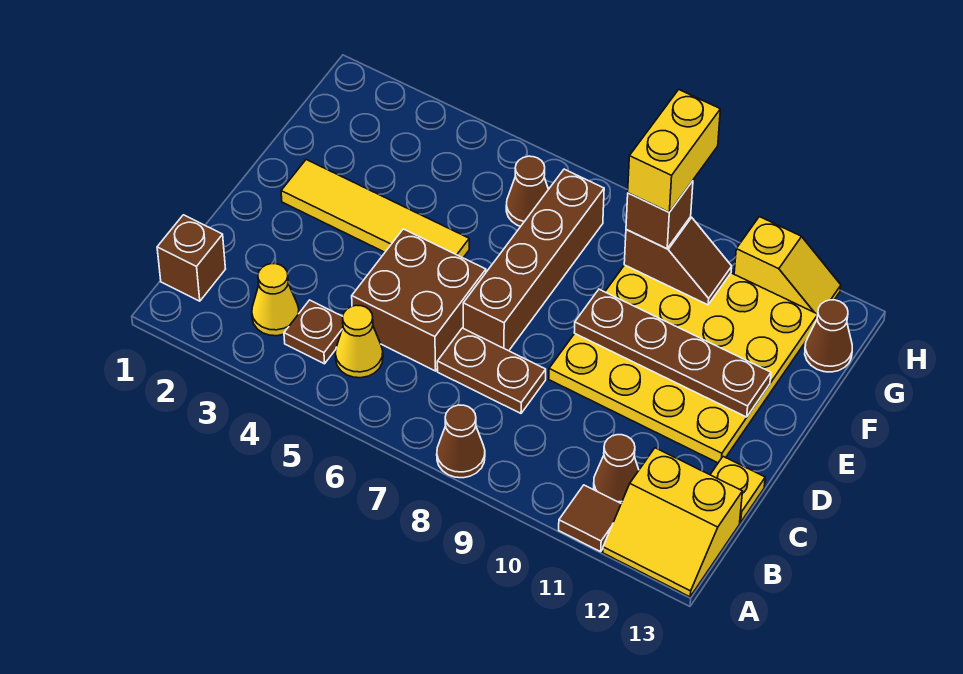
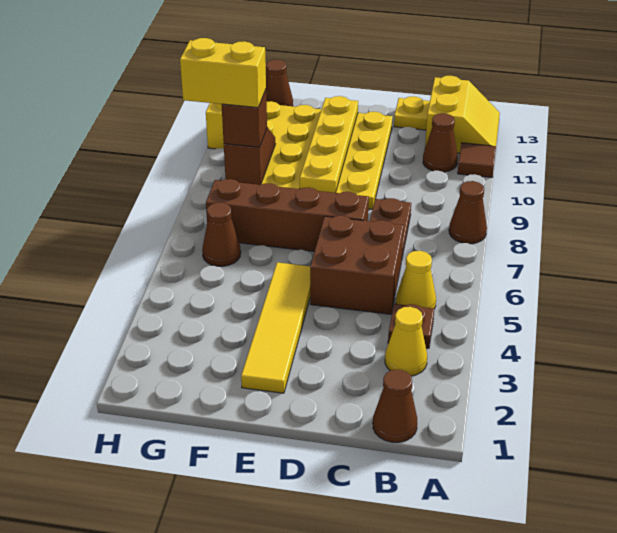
brown 1x1 brick [157,215,225,301] -> brown 1x1 cone [373,370,417,442]
brown 1x4 plate [574,289,771,417] -> yellow 1x4 plate [300,96,358,193]

